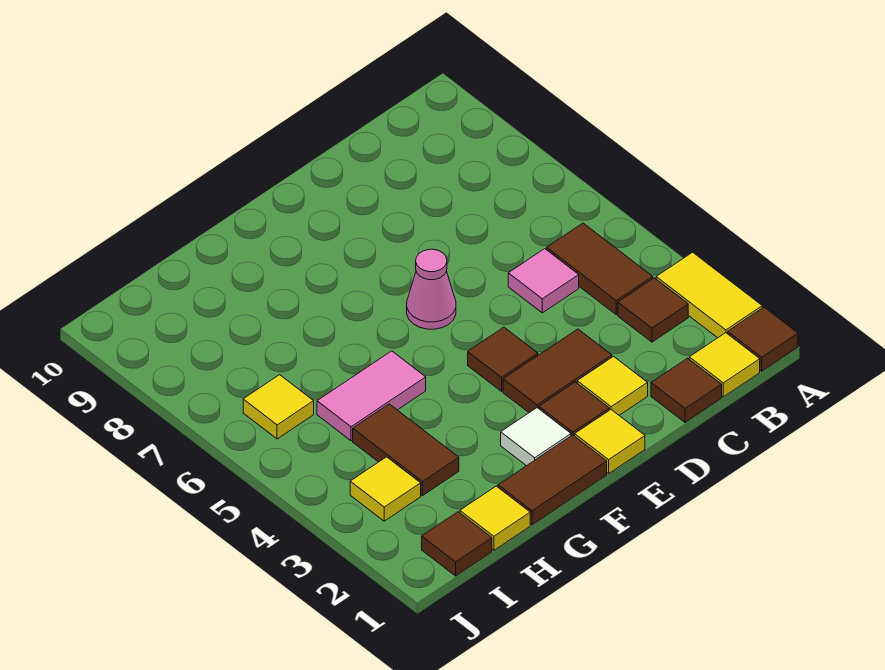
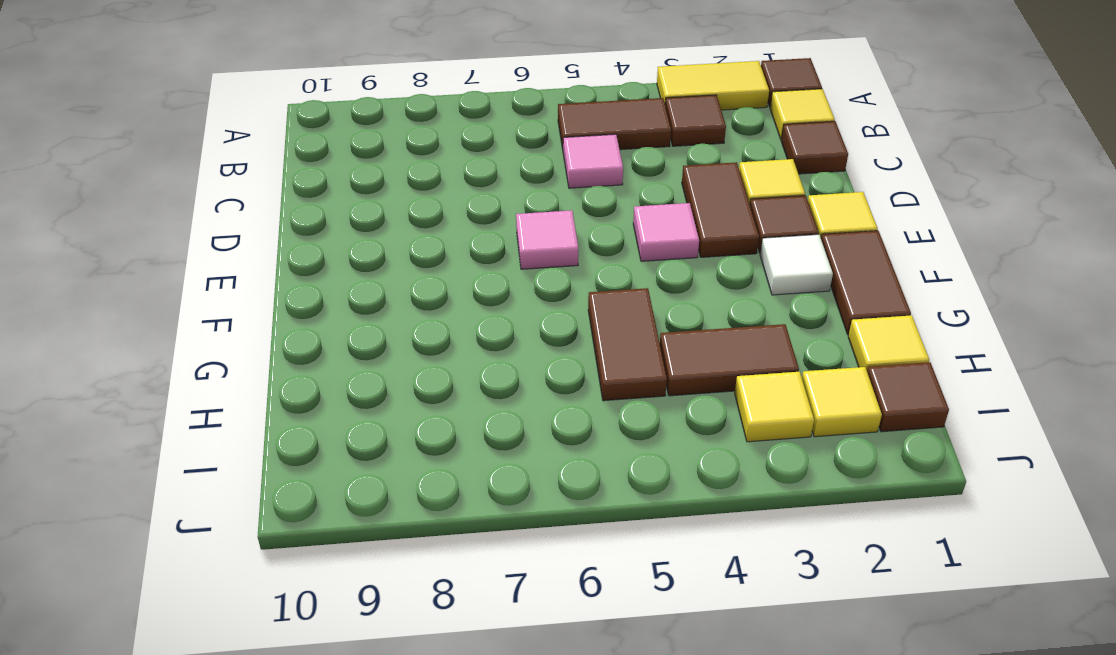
brown 1x1 tile [468,327,538,391] -> pink 1x1 tile [633,203,699,261]
pink 1x1 cone [407,249,456,329] -> pink 1x1 tile [516,210,578,269]
pink 1x2 tile [317,351,426,441] -> brown 1x2 tile [588,288,667,401]
yellow 1x1 tile [243,375,314,439] -> yellow 1x1 tile moved to [802,367,882,437]

